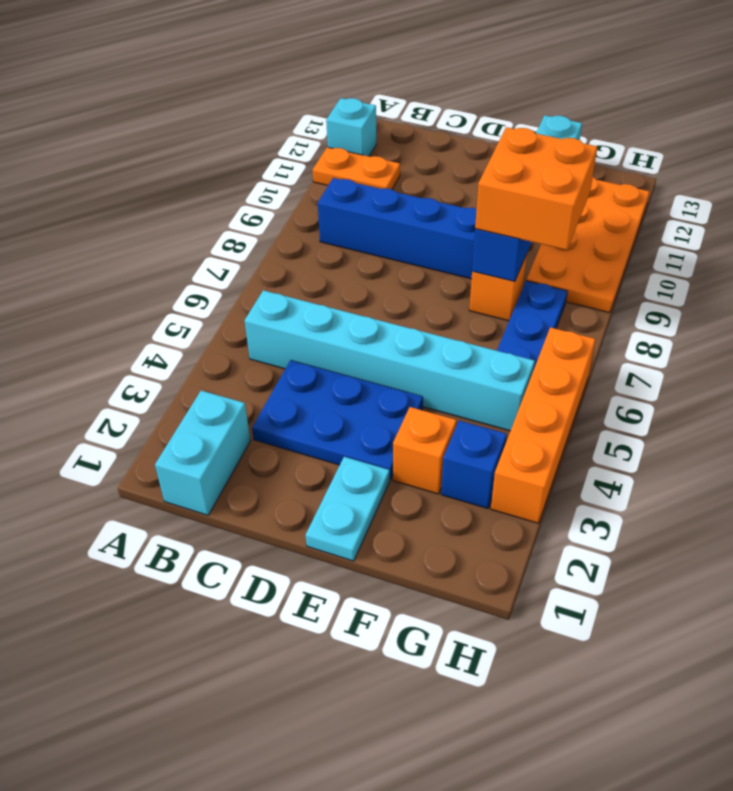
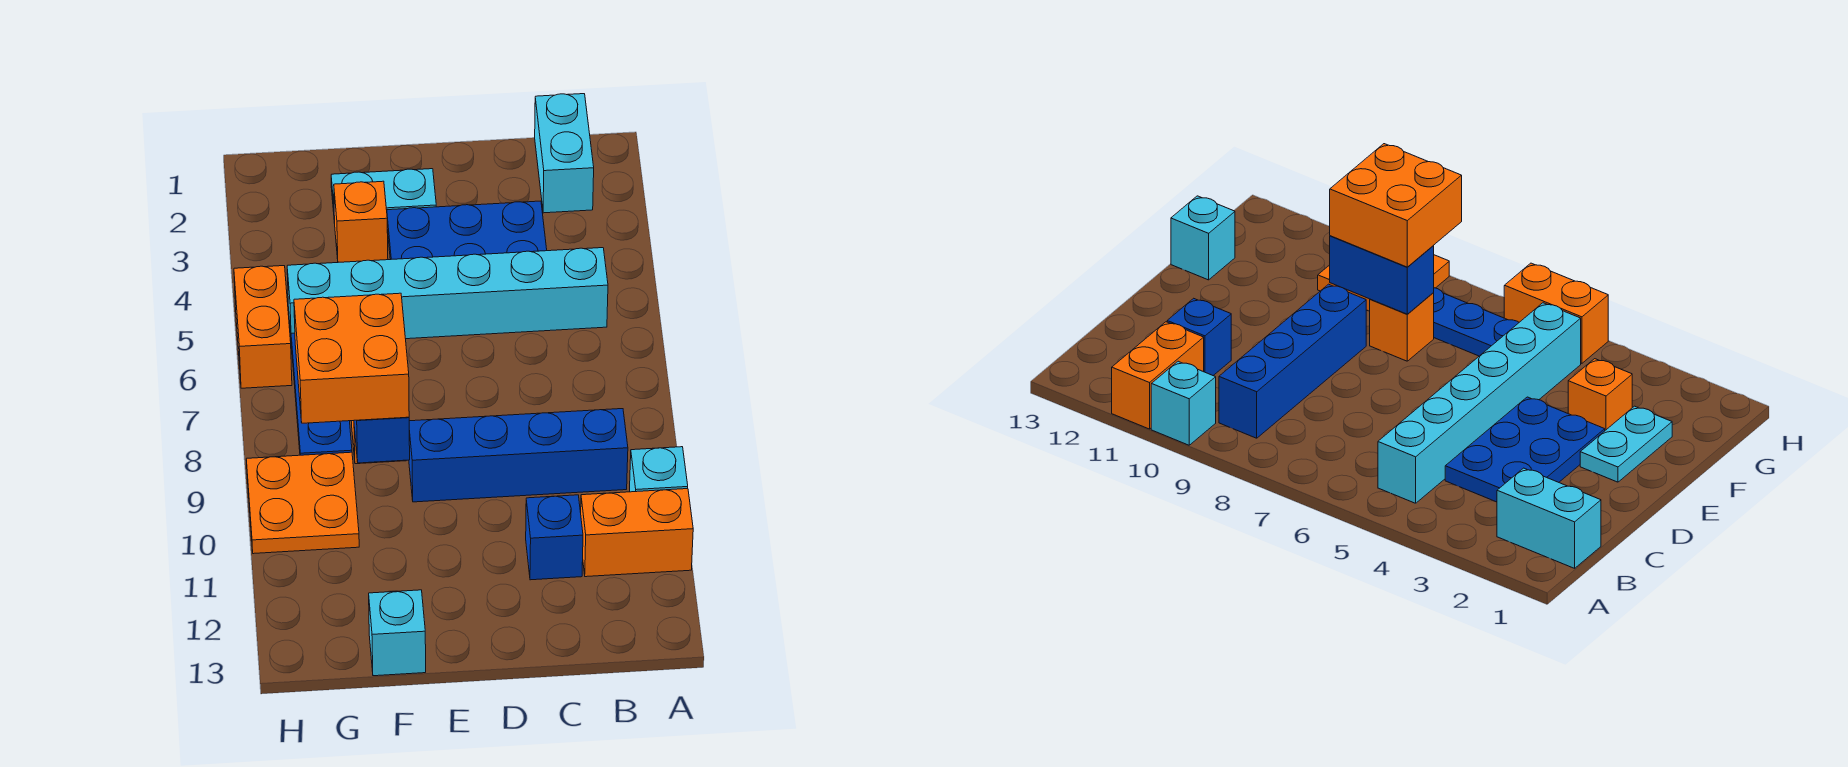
orange 1x2 plate [313,147,400,189] -> orange 1x2 brick [581,489,693,577]
cyan 1x1 brick [326,98,376,156] -> cyan 1x1 brick moved to [630,447,688,492]
cyan 1x2 plate [306,457,390,561] -> cyan 1x2 plate turned to [331,169,436,223]
blue 1x1 brick [441,421,507,508] -> blue 1x1 brick moved to [526,495,583,580]
orange 2x4 plate [526,177,650,313] -> orange 2x2 plate [246,452,359,554]
orange 1x4 brick [491,327,595,523] -> orange 1x2 brick [234,266,292,388]

